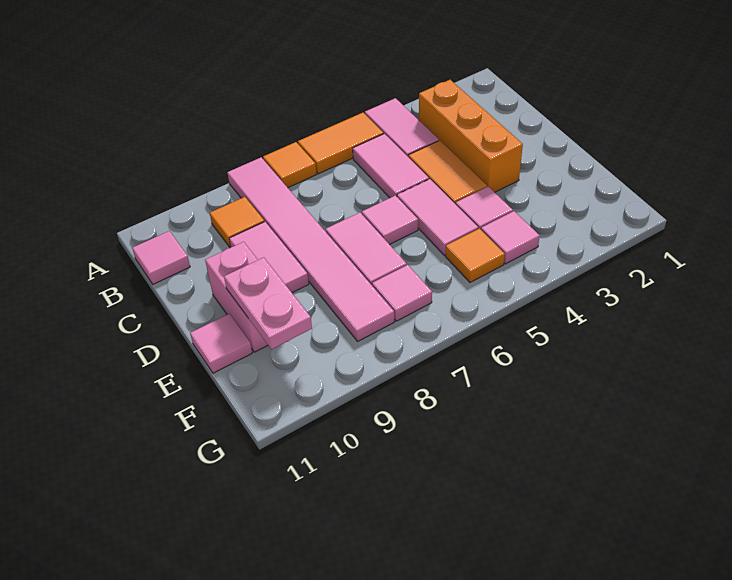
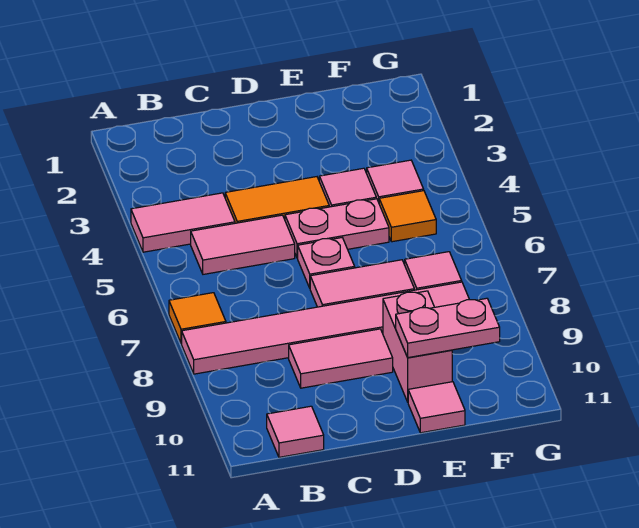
orange 1x2 tile [298,113,384,174] -> none
orange 1x3 brick [419,80,523,192] -> none
orange 1x1 tile [210,197,264,248] -> none
pink 1x2 tile [397,179,478,255] -> pink 1x2 plate [285,199,389,258]
pink 1x1 tile [362,195,418,245] -> pink 1x1 plate [298,238,355,288]
pink 1x2 brick [205,242,268,352] -> pink 1x2 brick turned to [383,291,452,402]

